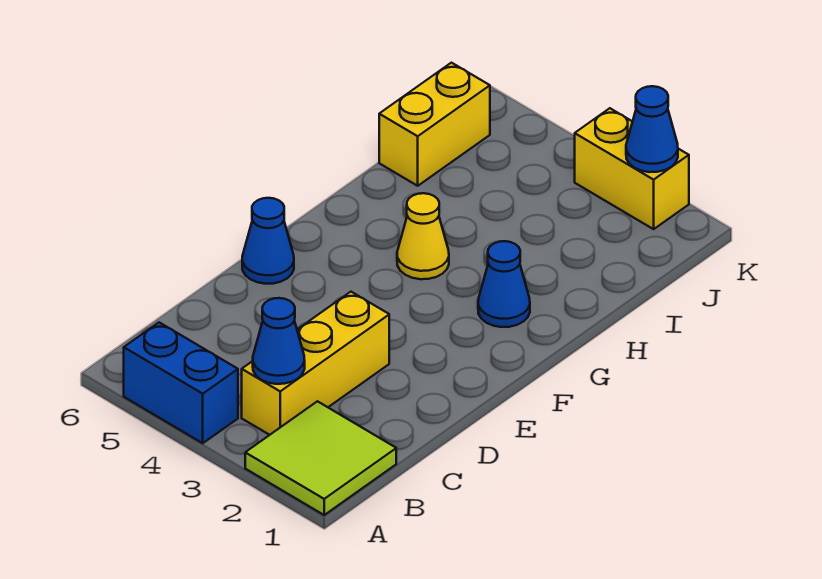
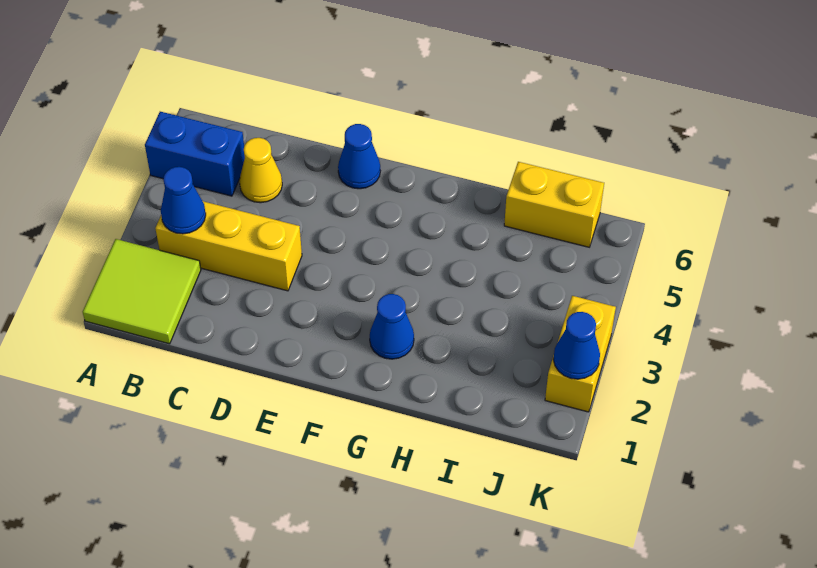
blue 1x2 brick [124,322,238,443] -> blue 1x2 brick turned to [145,112,245,196]
yellow 1x1 cone [397,193,449,279] -> yellow 1x1 cone moved to [239,138,282,203]

